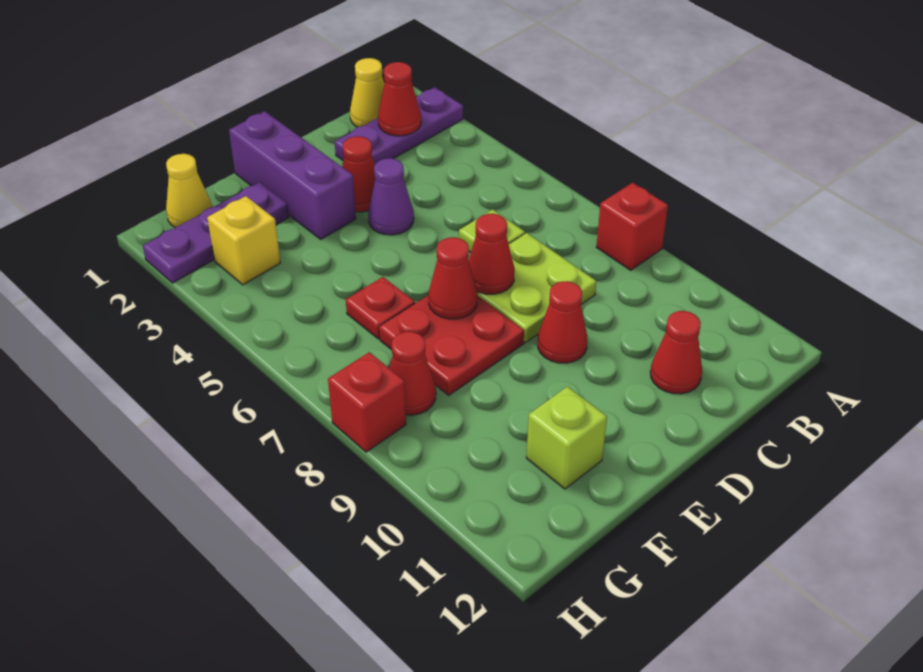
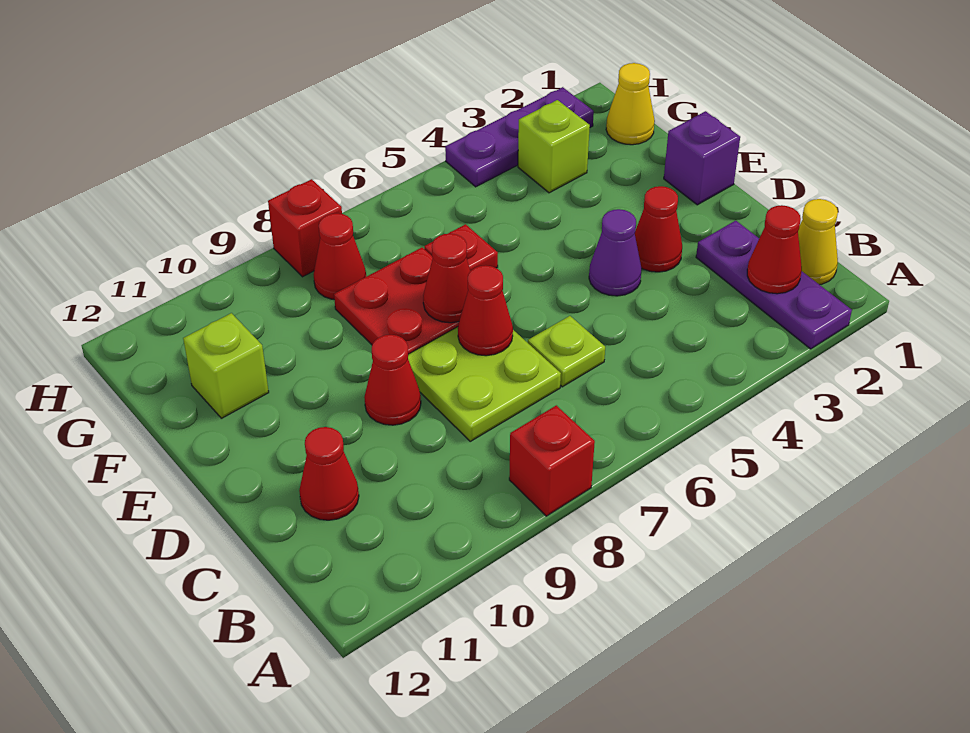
purple 1x3 brick [229,111,356,239] -> purple 1x1 brick [664,111,740,205]
purple 1x3 plate [143,182,289,283] -> purple 1x3 plate turned to [445,87,594,187]
yellow 1x1 brick [207,196,280,285] -> lime 1x1 brick [518,100,590,193]

